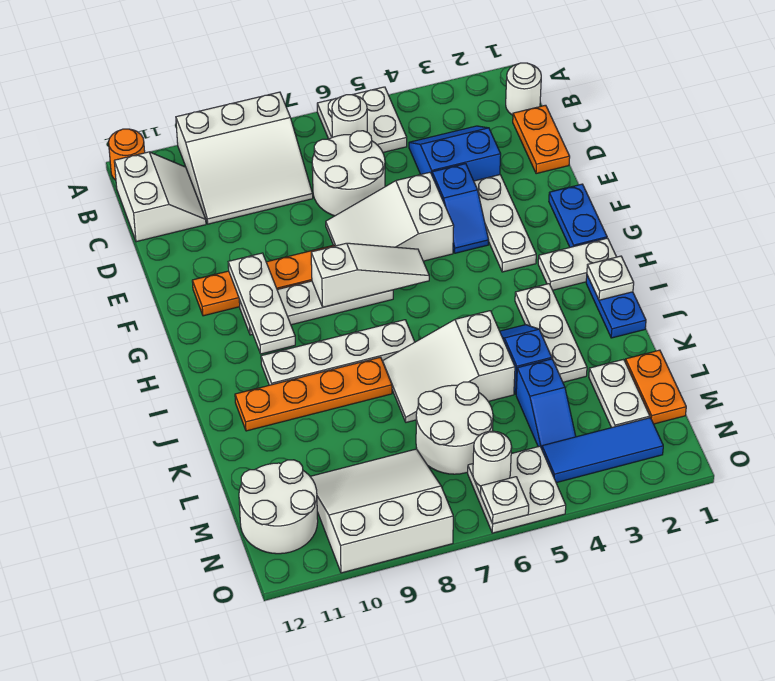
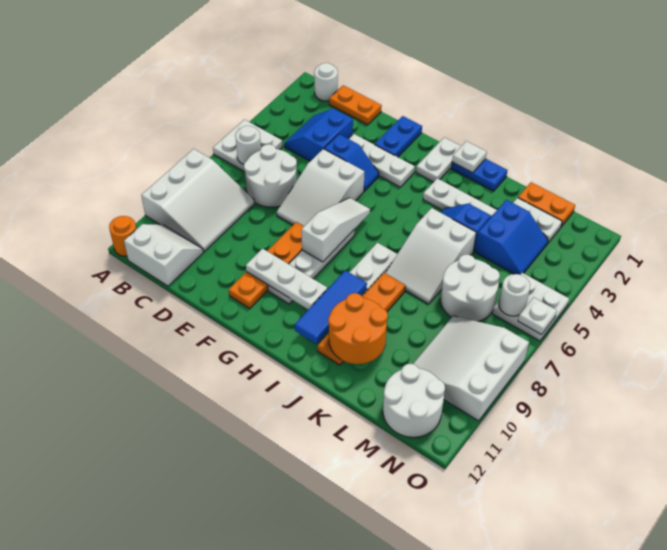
blue 1x2 plate [549,184,607,247] -> blue 1x2 plate turned to [375,116,422,157]
none -> orange 2x2 round brick [328,293,388,364]
blue 1x2 slope [516,359,576,449] -> blue 2x2 slope [475,200,548,275]
blue 1x3 tile [542,418,663,483] -> blue 1x3 tile moved to [295,270,367,344]

